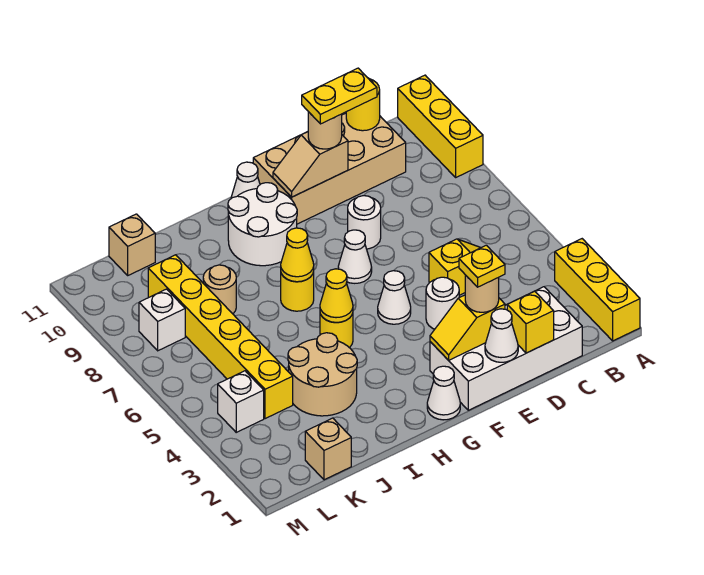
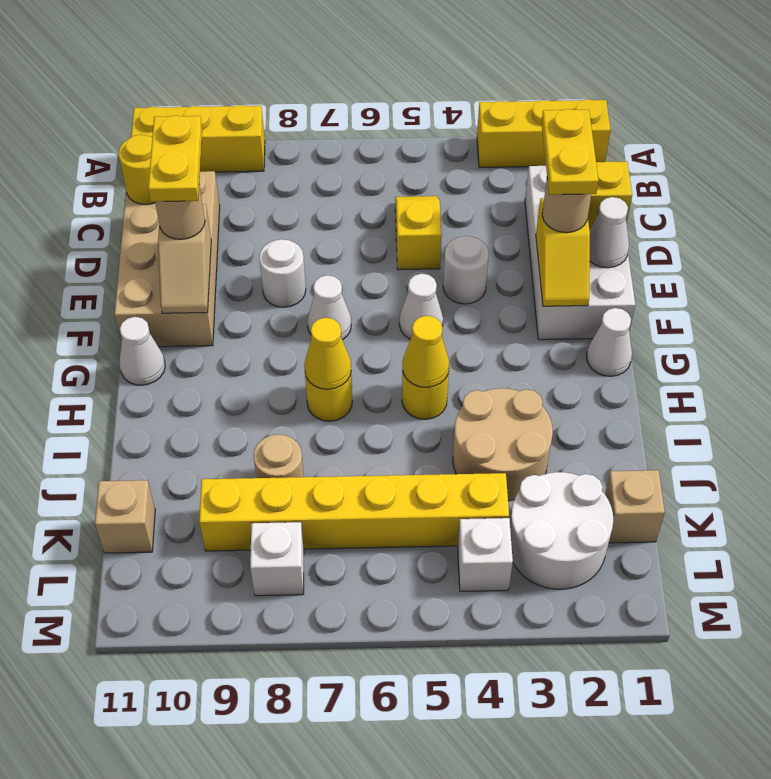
yellow 1x1 plate [459,245,505,287] -> yellow 1x2 plate [541,109,599,195]
white 2x2 round brick [228,183,297,266] -> white 2x2 round brick moved to [510,472,613,589]

